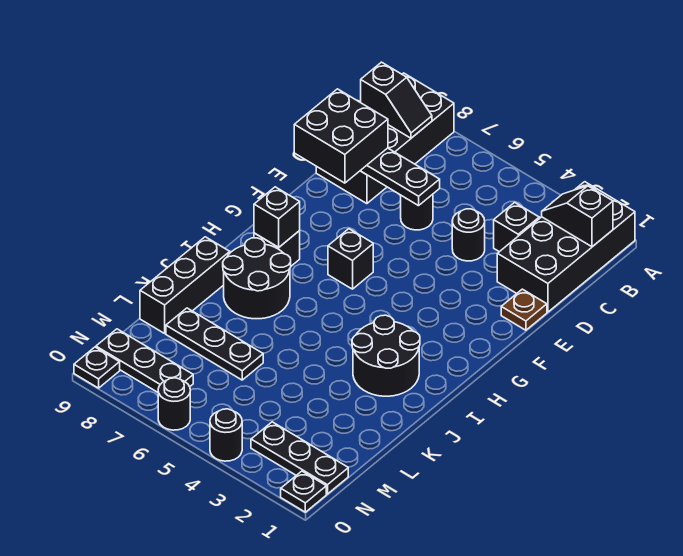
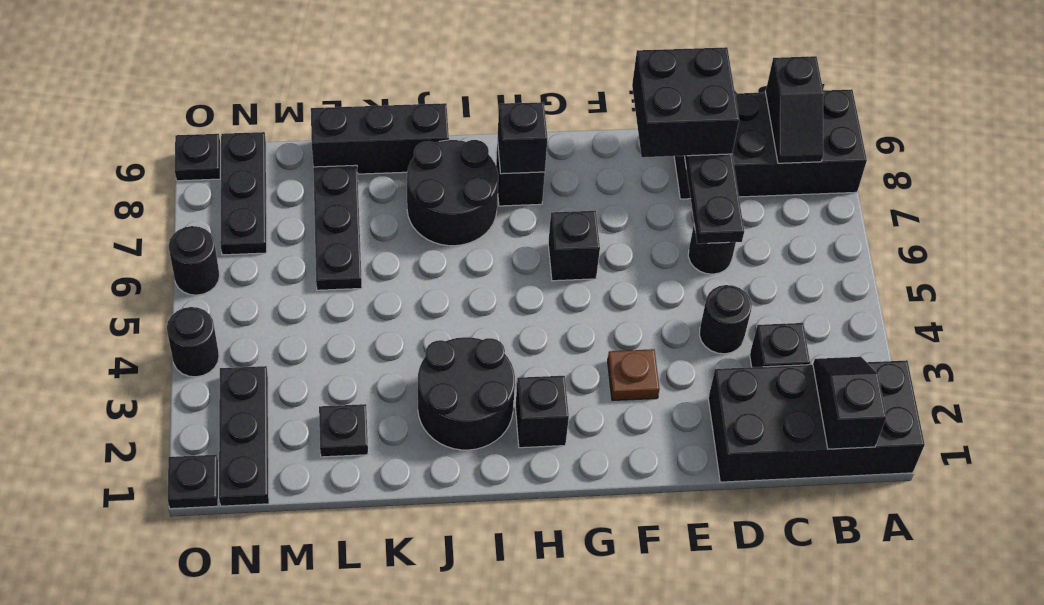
brown 1x1 plate [501,289,547,330] -> brown 1x1 plate moved to [608,349,659,401]
none -> black 1x1 brick [515,376,569,448]
none -> black 1x1 plate [319,404,368,457]

